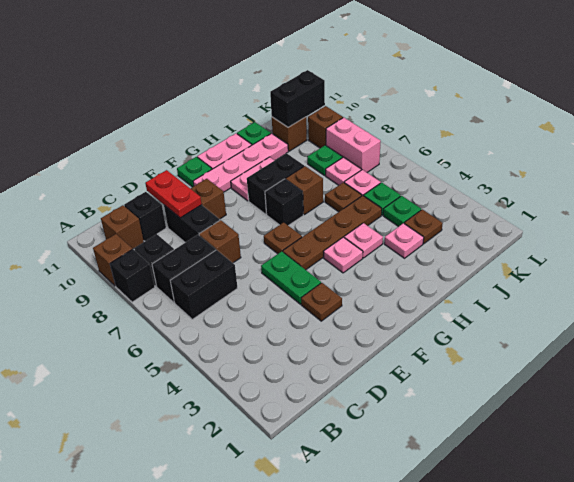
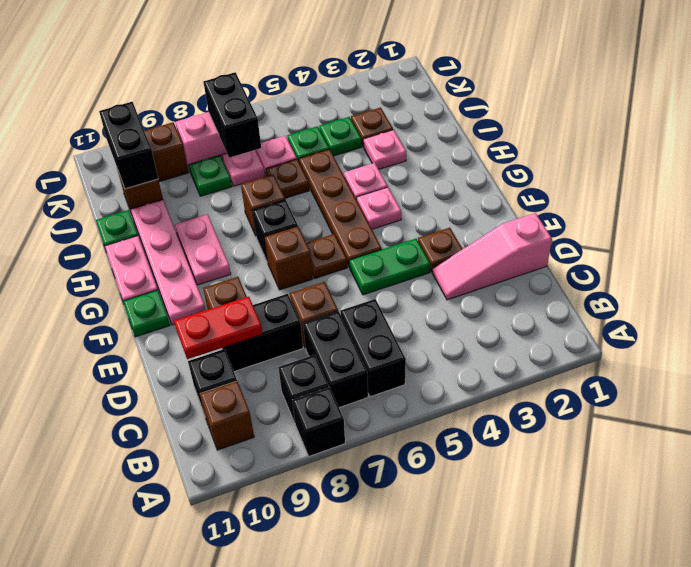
brown 1x1 brick [93,234,132,286] -> brown 1x1 brick moved to [264,226,313,290]
none -> pink 1x3 slope [432,213,552,300]
black 1x2 brick [247,153,304,214] -> black 1x2 brick moved to [204,72,261,158]

